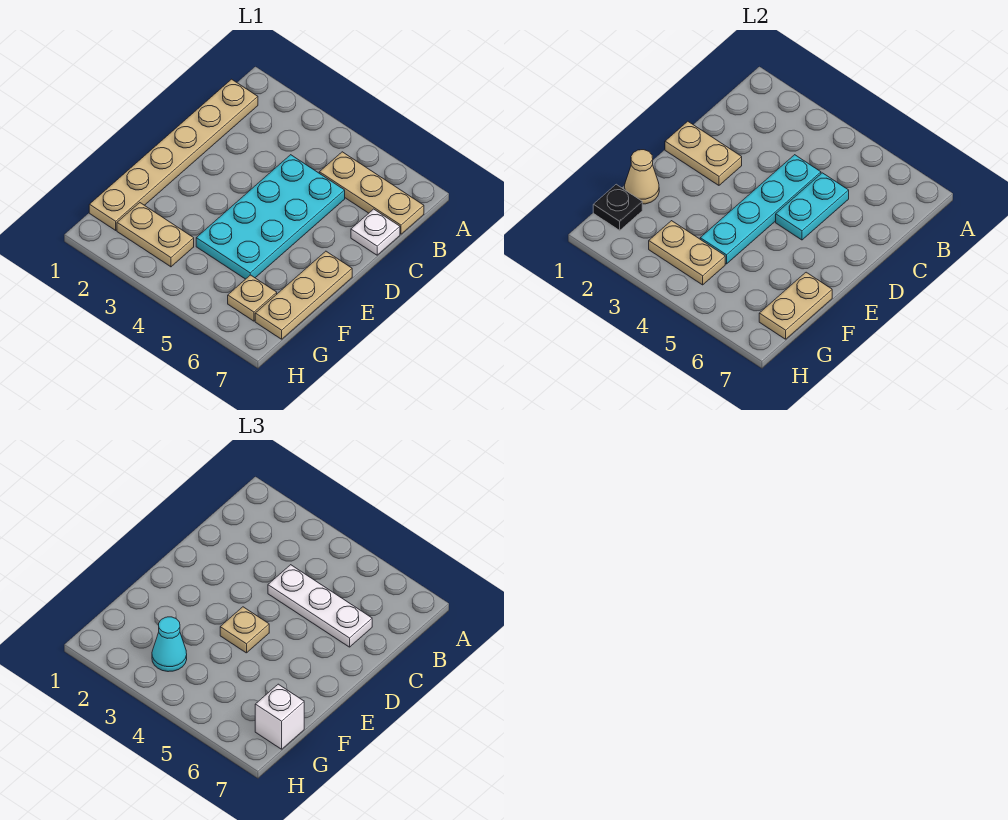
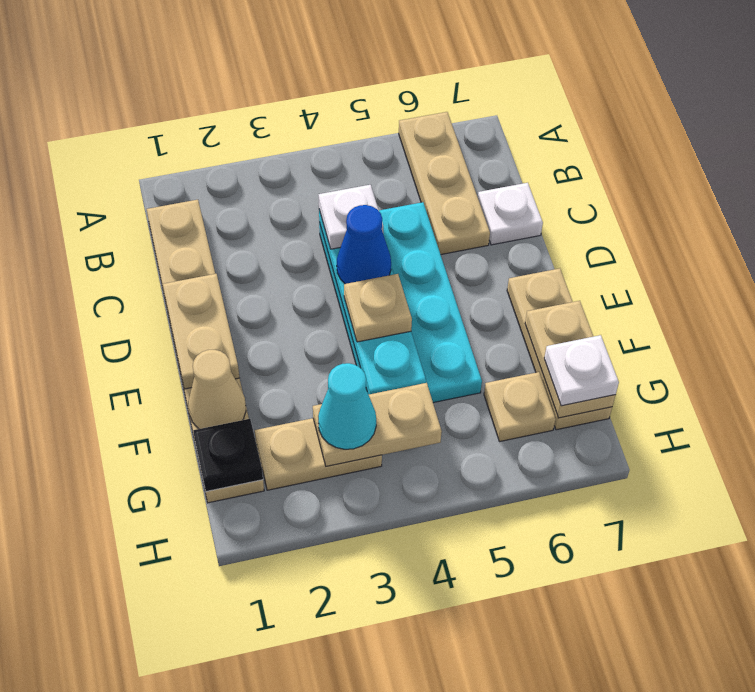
tan 1x3 plate [319,152,424,234] -> tan 1x3 plate turned to [399,112,490,254]
white 1x3 plate [268,565,372,647] -> white 1x1 plate [319,185,383,249]
cyan 1x2 plate [776,173,849,240] -> none
tan 1x2 plate [665,121,742,185] -> tan 1x2 plate turned to [163,274,239,389]
none -> blue 1x1 cone [337,205,391,284]
white 1x1 brick [255,684,304,749] -> white 1x1 plate [544,335,619,406]

